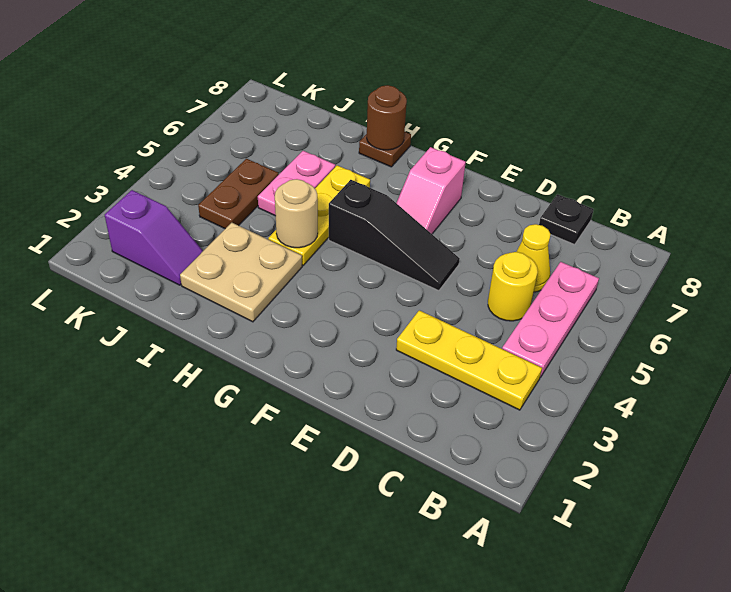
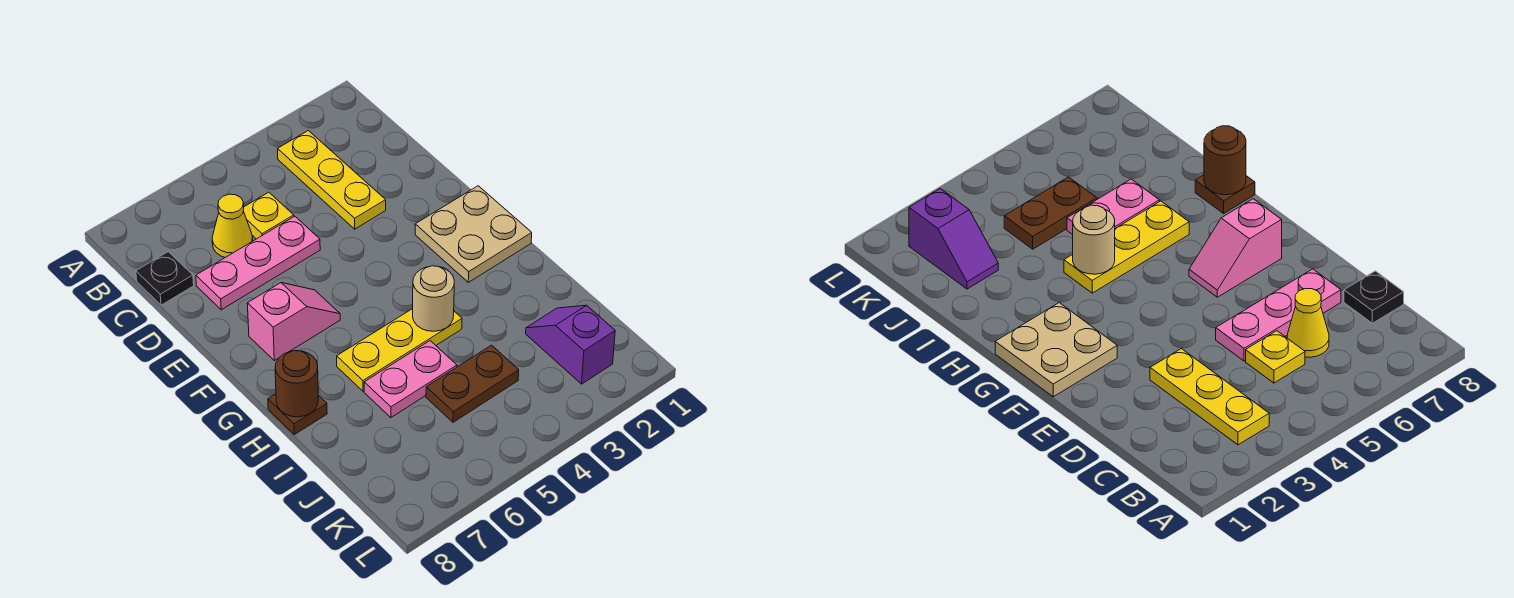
pink 1x3 plate [502,262,599,377] -> pink 1x3 plate moved to [196,216,320,310]
yellow 1x1 round brick [488,252,538,321] -> yellow 1x1 plate [243,192,294,239]
black 1x3 slope [329,180,460,291] -> none
tan 2x2 plate [180,223,302,322] -> tan 2x2 plate moved to [415,186,532,282]

